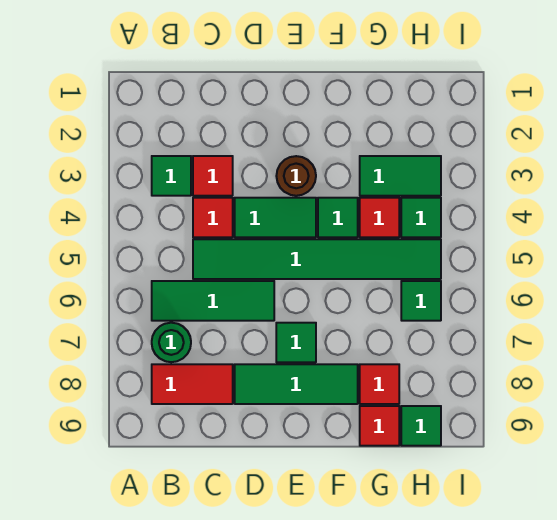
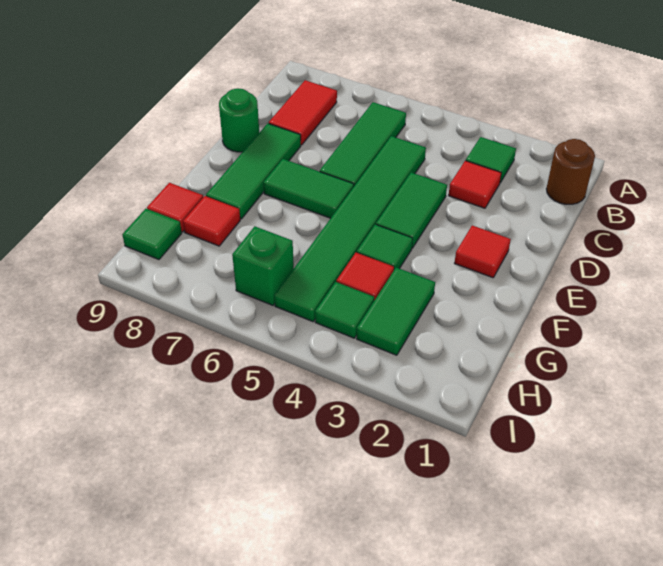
green 1x1 round brick [152,323,191,362] -> green 1x1 round brick moved to [219,88,259,152]
red 1x1 tile [193,198,233,237] -> red 1x1 tile moved to [455,226,511,278]
brown 1x1 round brick [276,156,316,196] -> brown 1x1 round brick moved to [546,139,595,204]
green 1x1 tile [276,323,316,362] -> green 1x2 tile [263,159,354,218]
green 1x1 tile [401,281,441,321] -> green 1x1 brick [232,226,294,305]

